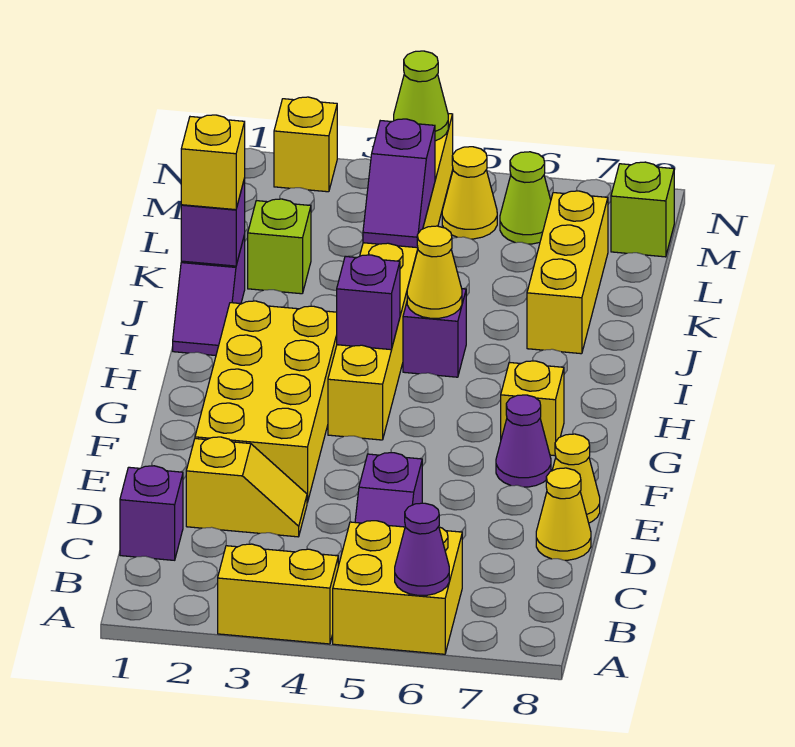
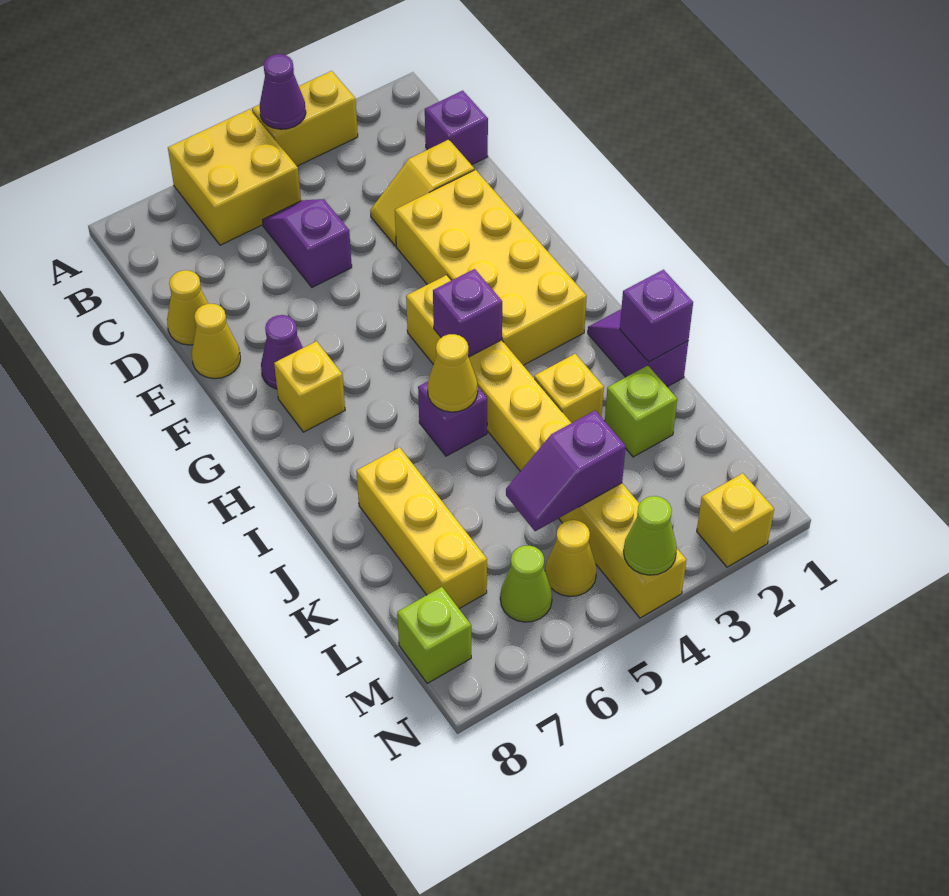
purple 1x1 cone [395,503,449,595] -> purple 1x1 cone moved to [260,54,306,129]
yellow 1x1 brick [181,115,245,210] -> yellow 1x1 brick moved to [534,354,604,423]
purple 1x2 slope [363,119,435,248] -> purple 1x2 slope turned to [506,410,626,531]

